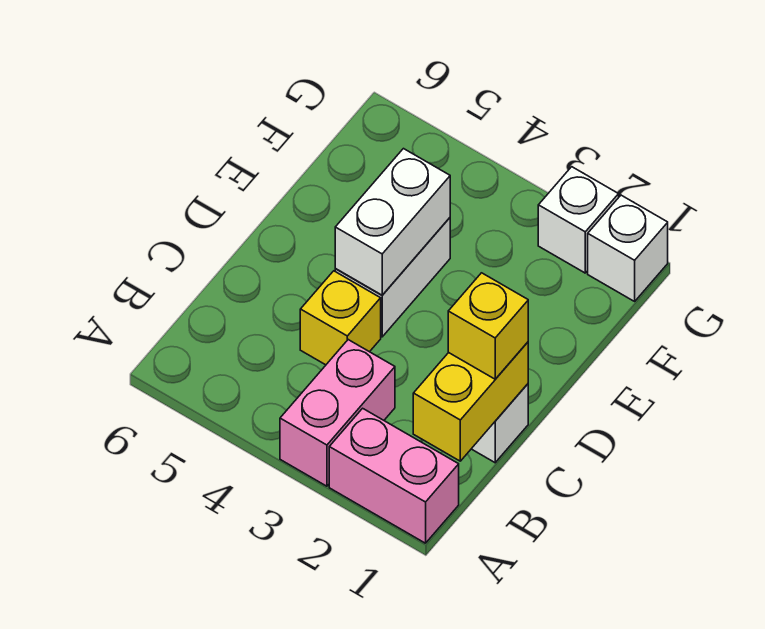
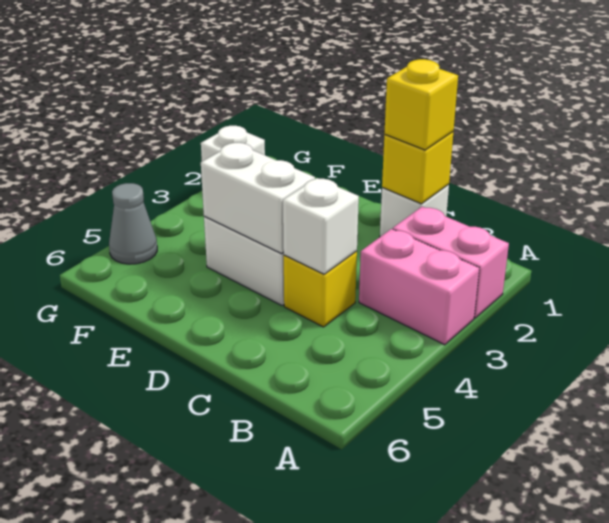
pink 1x2 brick [329,408,459,543] -> pink 1x2 brick turned to [393,207,509,318]
yellow 1x2 brick [413,342,528,461] -> yellow 1x1 brick [382,132,453,204]
white 1x1 brick [588,195,668,301] -> white 1x1 brick moved to [283,178,359,274]
none -> grey 1x1 cone [109,183,157,264]

